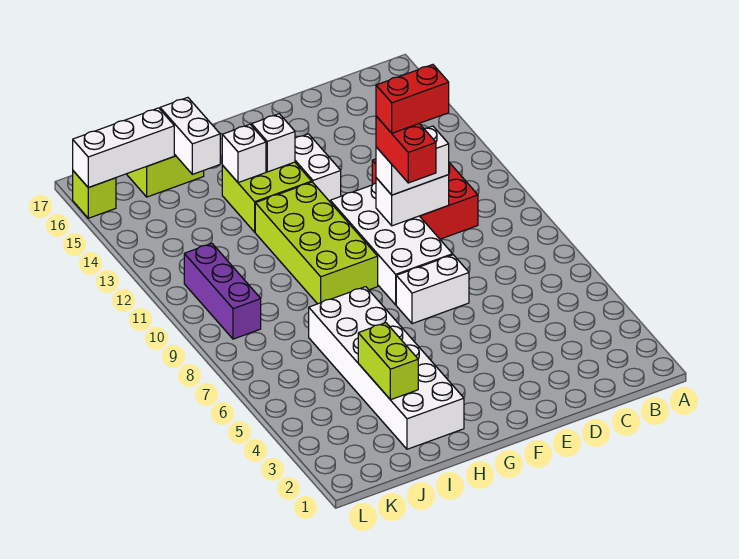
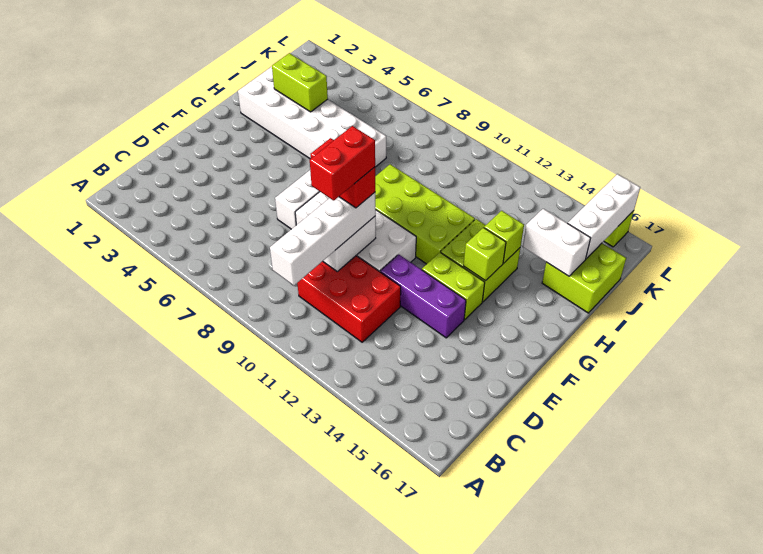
white 1x2 brick [376,126,449,195] -> white 1x4 brick [270,193,376,286]
white 1x2 brick [295,134,341,201] -> lime 1x2 brick [422,252,485,320]
white 1x1 brick [252,114,295,172] -> lime 1x1 brick [464,228,506,281]
white 1x1 brick [222,124,266,183] -> lime 1x1 brick [484,211,524,263]
purple 1x3 brick [184,243,261,339] -> purple 1x3 brick moved to [380,254,466,338]

